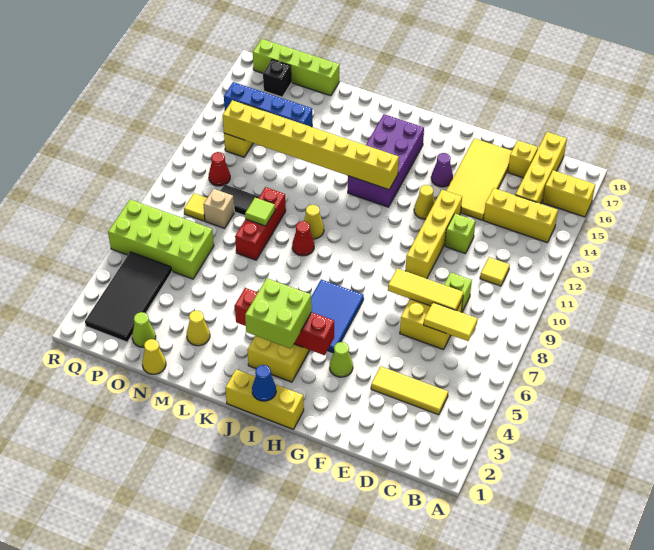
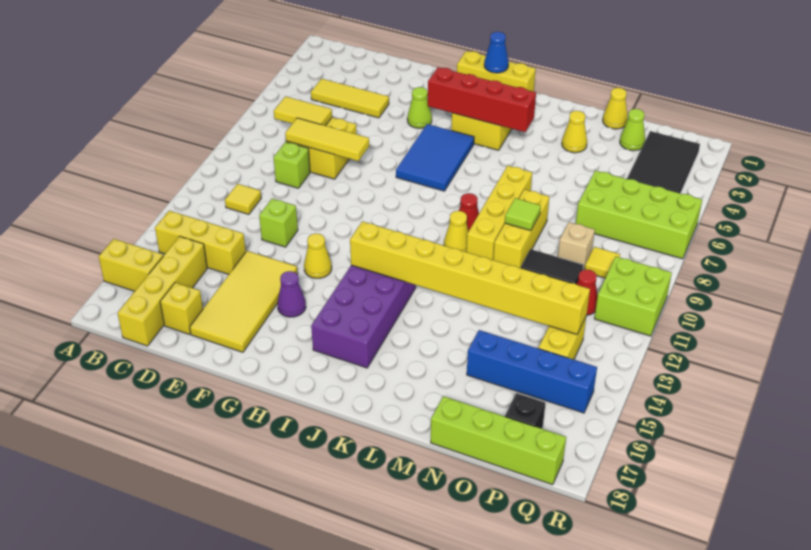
yellow 1x4 brick [406,190,462,279] -> yellow 1x4 brick moved to [467,166,532,260]
lime 2x2 brick [245,278,312,349] -> lime 2x2 brick moved to [594,257,672,336]
red 1x3 brick [235,187,286,260] -> yellow 1x3 brick [493,190,549,268]

